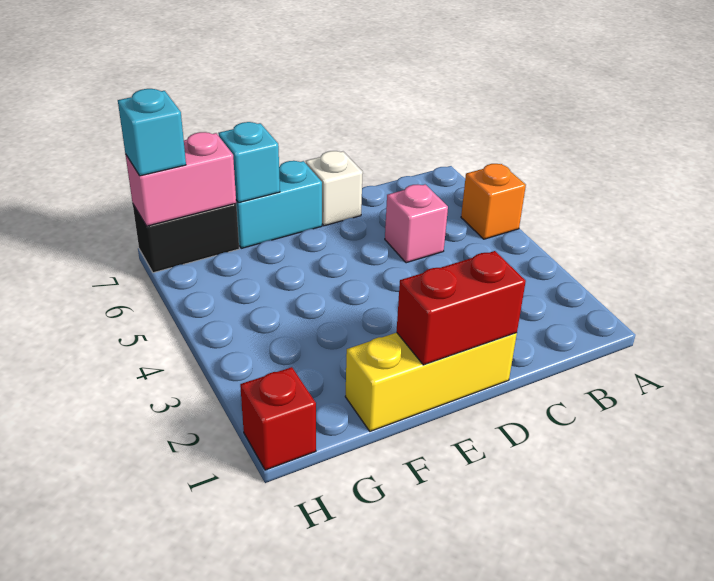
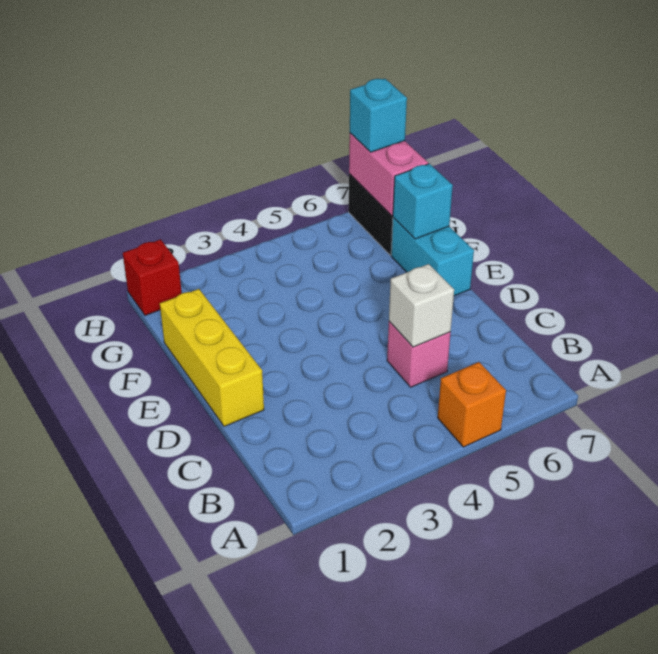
red 1x2 brick [396,251,526,365] -> none
white 1x1 brick [306,151,363,226] -> white 1x1 brick moved to [389,264,454,347]

